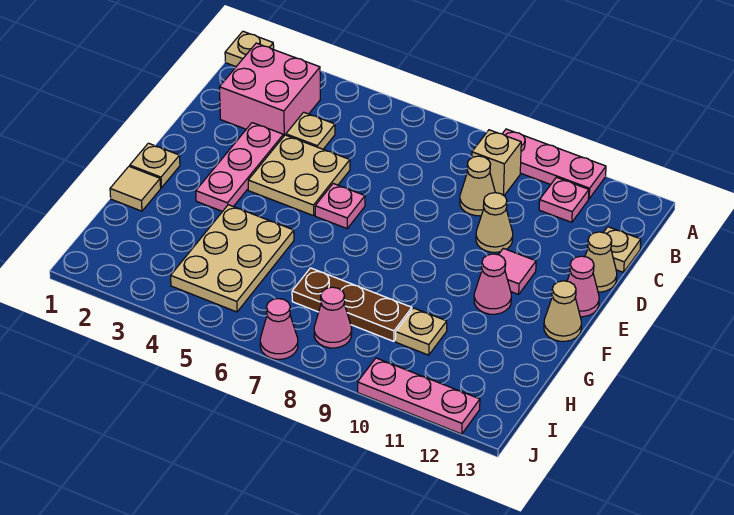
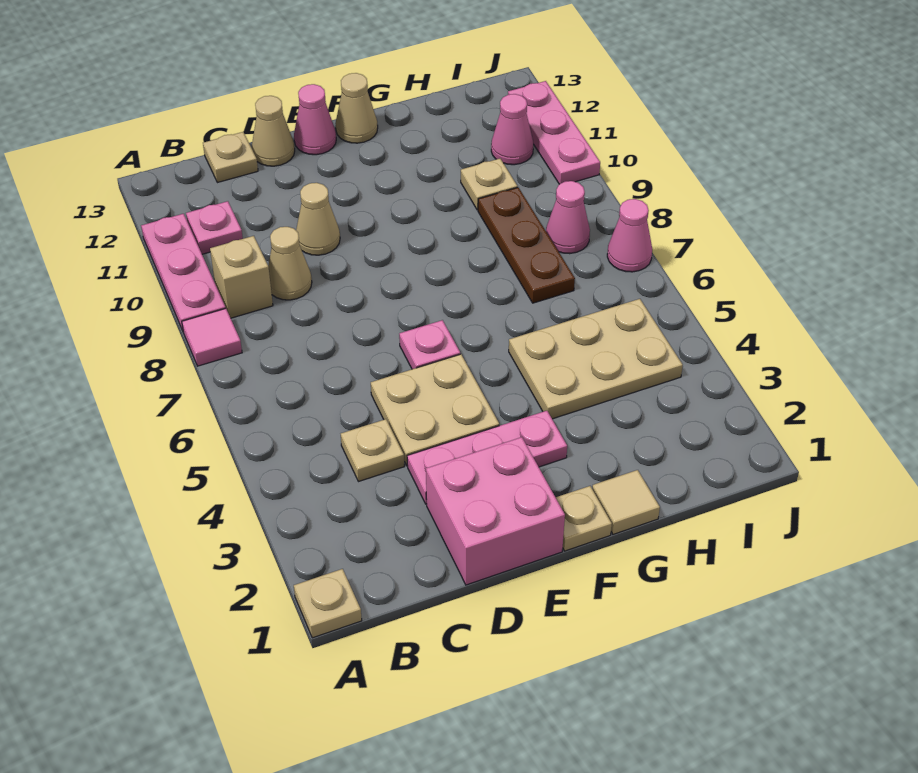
pink 2x2 brick [219,43,320,137] -> pink 2x2 brick moved to [426,437,565,585]
pink 1x1 tile [499,248,536,294] -> pink 1x1 tile moved to [182,308,242,366]
pink 1x1 cone [474,254,511,314] -> pink 1x1 cone moved to [491,94,533,165]

